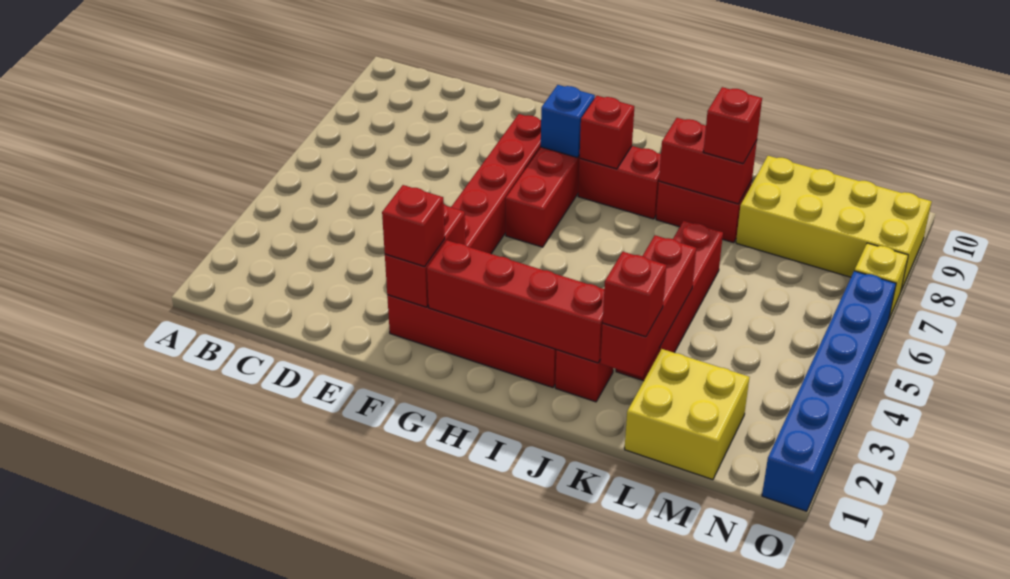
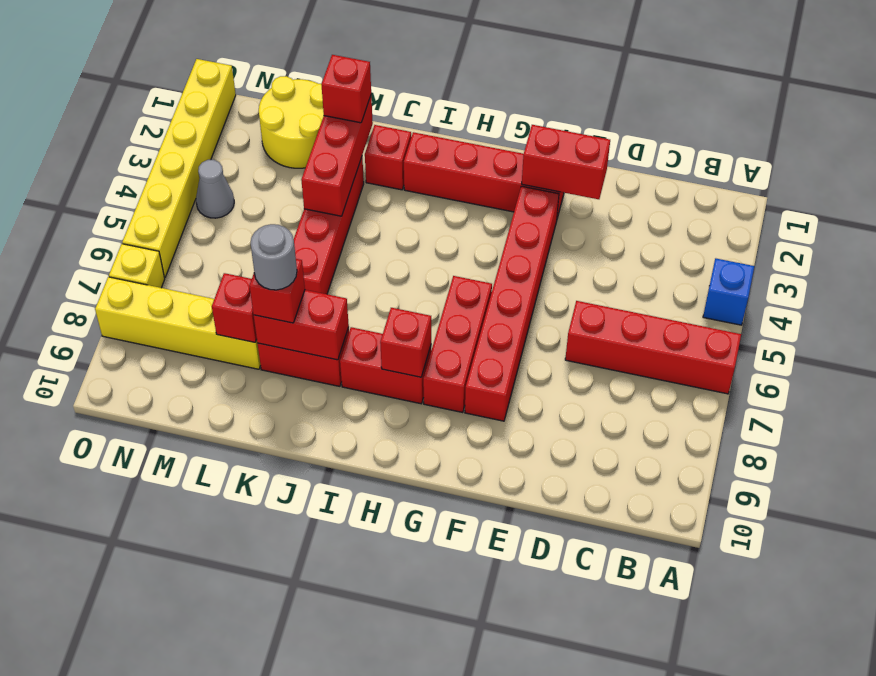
red 1x2 brick [385,205,465,307] -> red 1x2 brick turned to [522,125,610,199]
red 1x1 brick [382,185,445,267] -> red 1x1 brick moved to [212,273,257,342]
red 1x4 brick [427,240,604,363] -> red 1x4 brick moved to [565,301,741,394]
blue 1x1 brick [541,85,595,158] -> blue 1x1 brick moved to [703,258,754,325]
none -> grey 1x1 round brick [250,224,297,290]
yellow 2x2 brick [625,349,750,480] -> yellow 2x2 round brick [259,76,324,168]
yellow 2x4 brick [736,156,932,290] -> yellow 1x4 brick [95,277,261,369]
none -> grey 1x1 cone [196,160,234,218]
blue 1x6 brick [762,271,896,511] -> yellow 1x6 brick [122,59,236,277]

